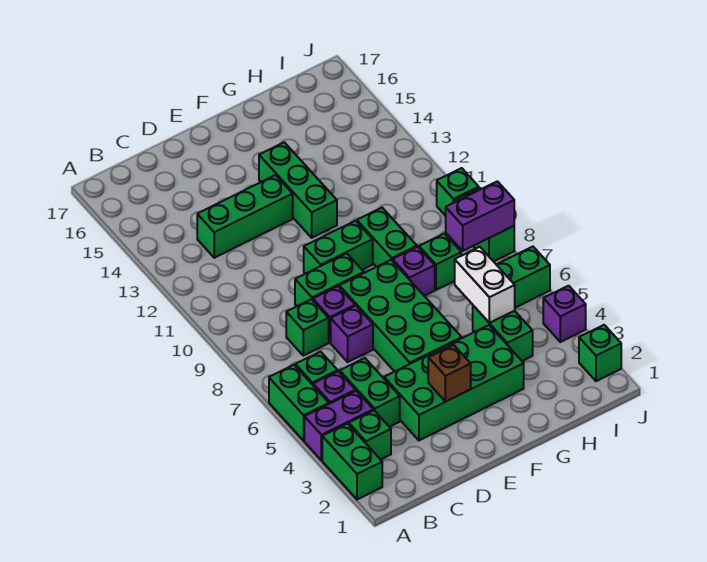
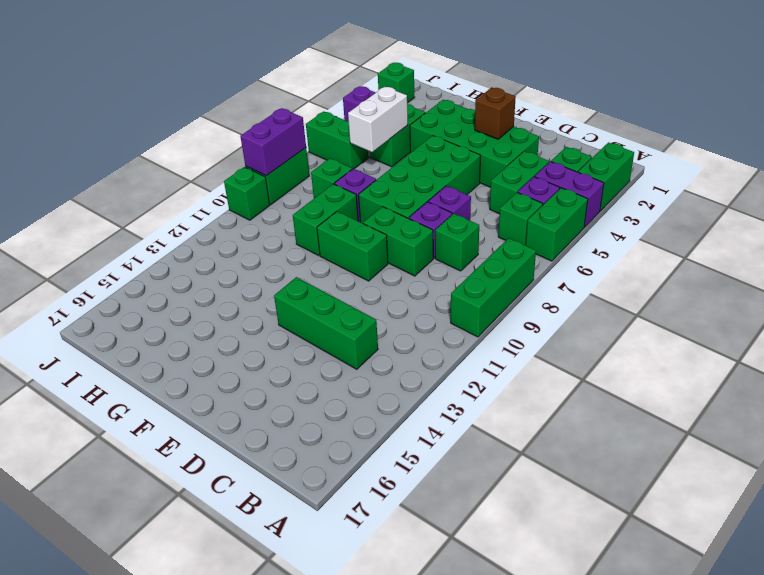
green 1x3 brick [259,142,337,238] -> green 1x3 brick moved to [451,238,536,337]
purple 1x2 brick [446,181,514,251] -> purple 1x2 brick turned to [240,108,306,176]

